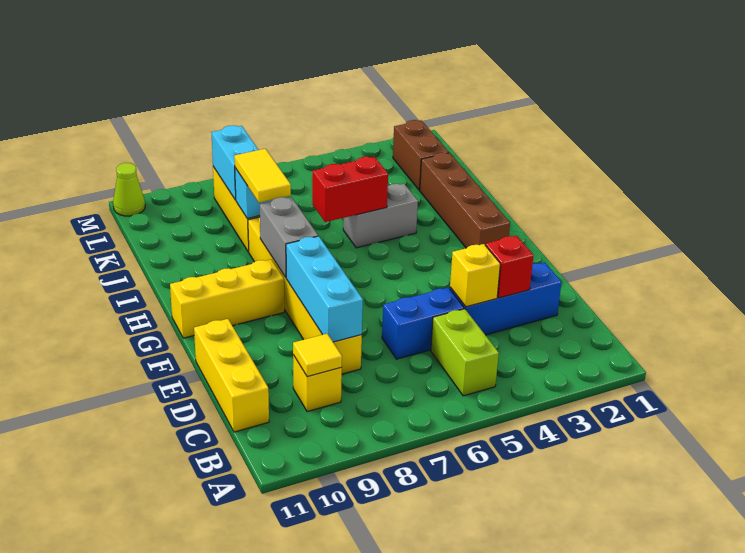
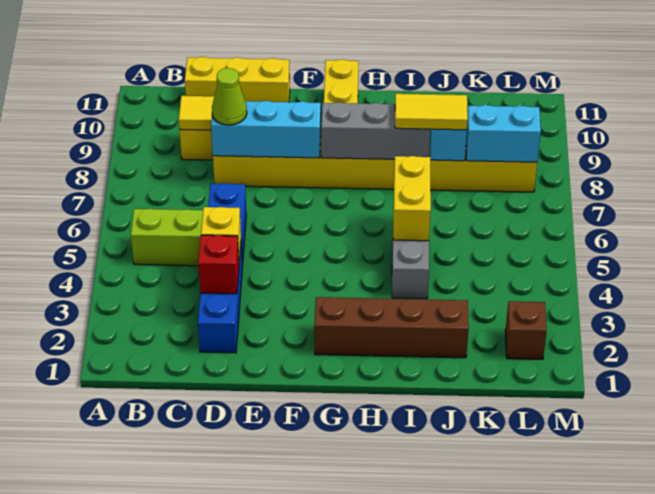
grey 1x2 brick [260,197,318,278] -> grey 1x3 brick [321,102,430,159]
red 1x2 brick [312,157,388,222] -> yellow 1x2 brick [393,156,431,241]
brown 1x2 brick [393,120,449,190] -> brown 1x1 brick [505,301,547,359]
lime 1x1 cone [113,163,145,216] -> lime 1x1 cone moved to [212,68,247,125]

